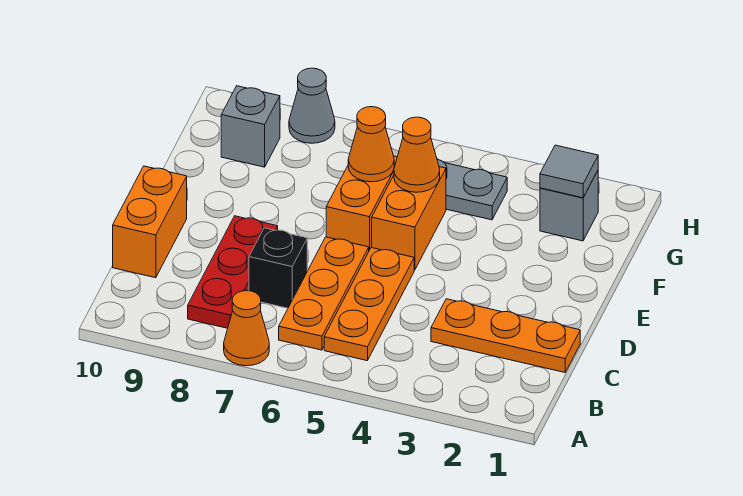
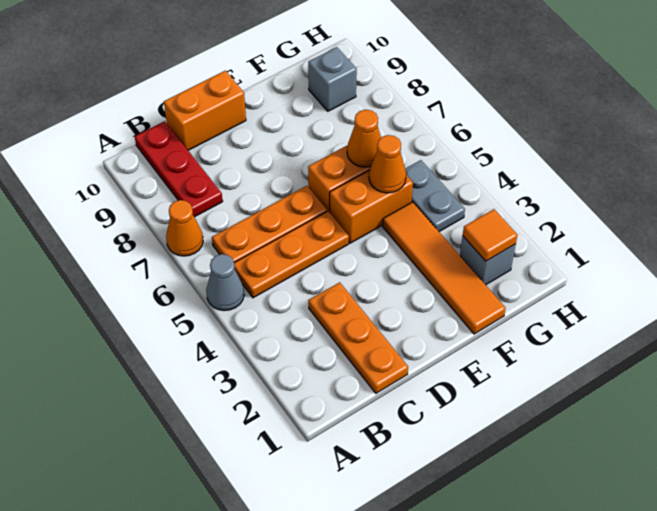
red 1x3 plate [188,216,278,328] -> red 1x3 plate turned to [135,121,223,217]
black 1x1 brick [249,228,307,308] -> none
none -> orange 1x4 tile [383,202,506,334]
grey 1x1 tile [540,145,598,198] -> orange 1x1 tile [463,209,517,261]
grey 1x1 cone [289,68,335,143] -> grey 1x1 cone moved to [206,254,244,311]

